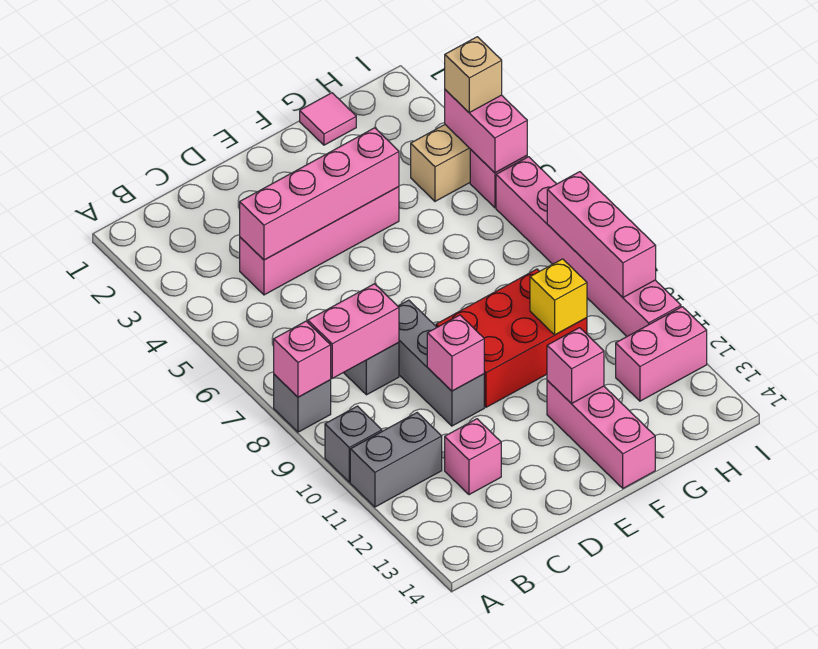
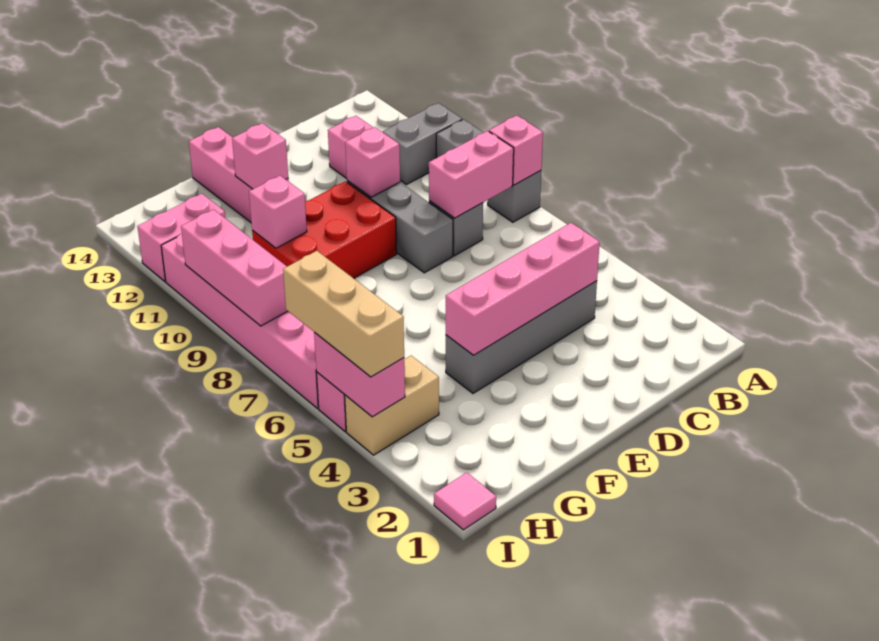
pink 1x4 brick [240,187,399,295] -> grey 1x4 brick [446,281,597,393]
pink 1x1 tile [300,93,356,145] -> pink 1x1 tile moved to [434,473,496,530]
yellow 1x1 brick [530,259,587,335] -> pink 1x1 brick [249,176,307,248]
tan 1x1 brick [445,37,502,113] -> tan 1x3 brick [283,251,404,377]

